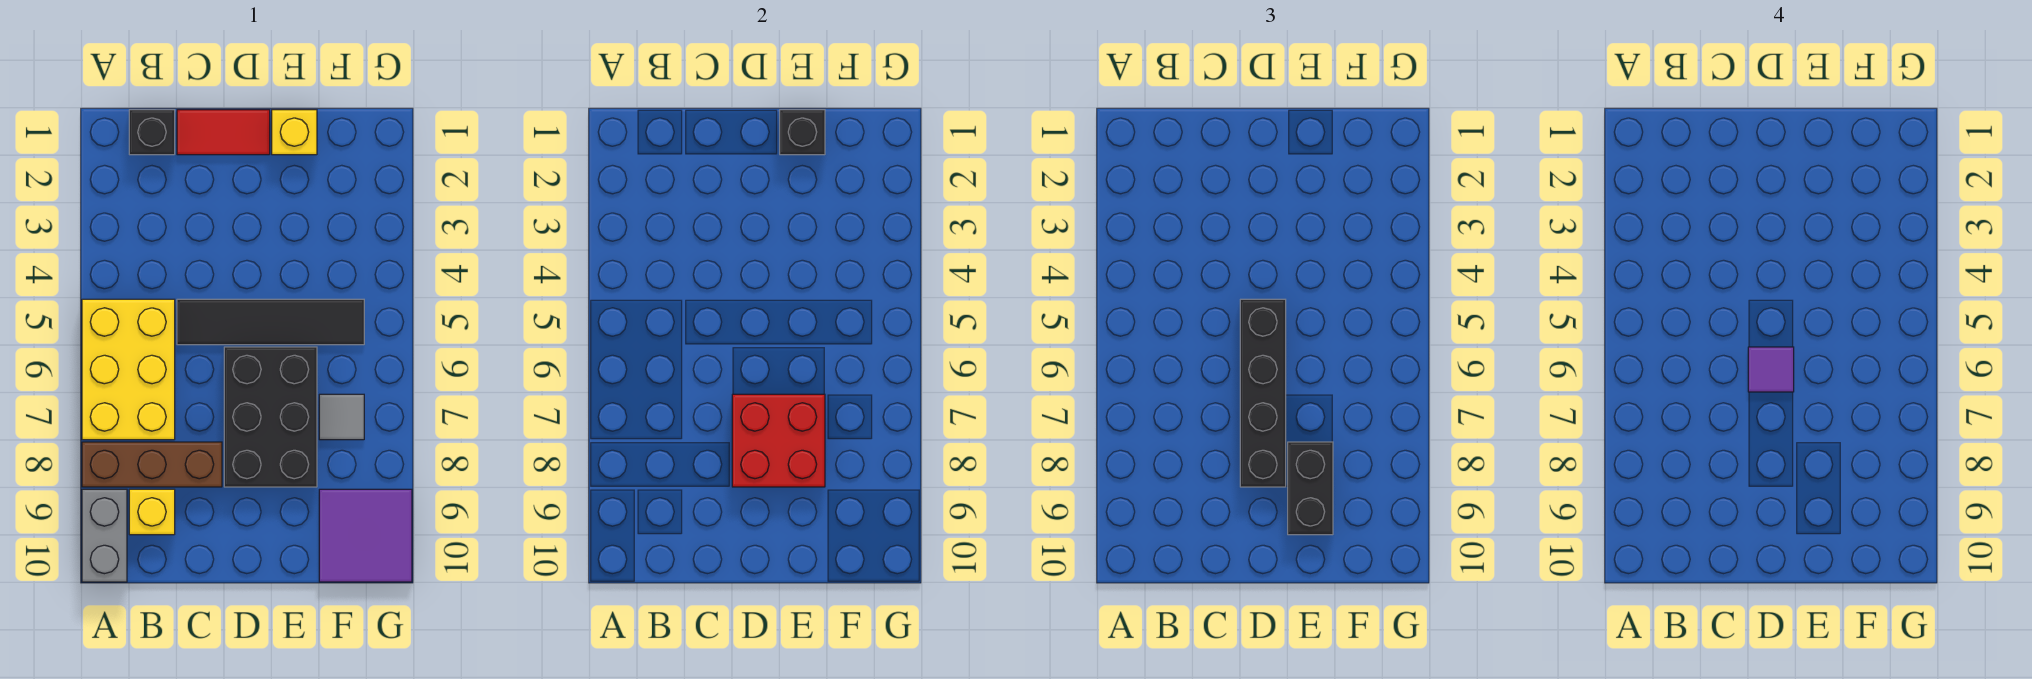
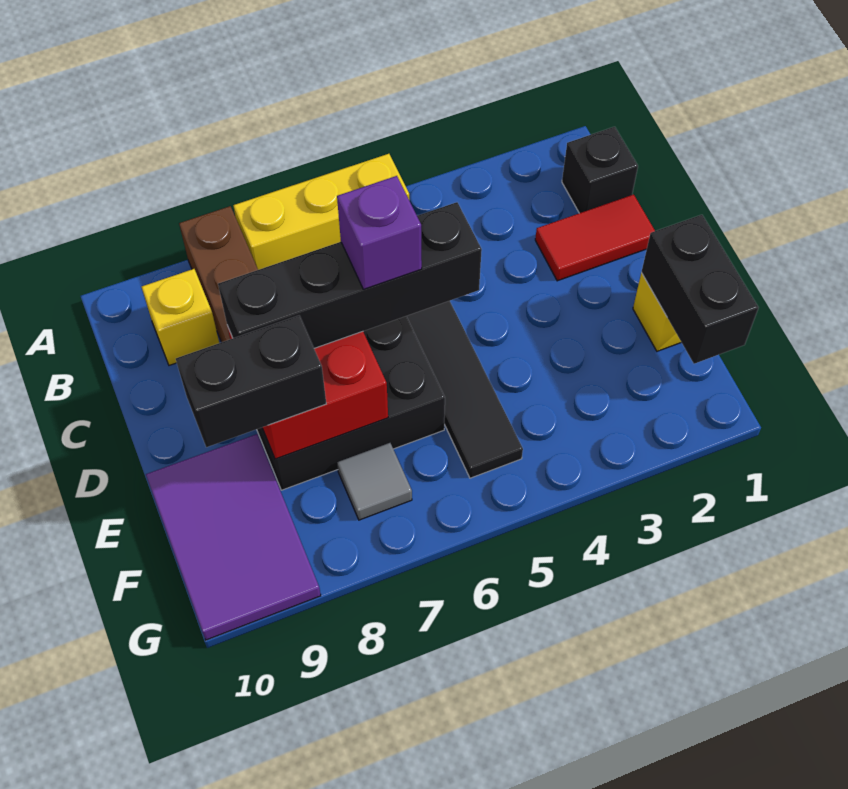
yellow 2x3 brick [82,299,175,440] -> yellow 1x3 brick [233,154,409,270]
grey 1x2 brick [82,489,127,582] -> none
red 1x2 tile [177,110,270,155] -> red 1x2 tile turned to [535,195,655,281]
purple 1x1 tile [1748,347,1794,392] -> purple 1x1 brick [337,176,422,290]
black 1x1 brick [780,110,825,155] -> black 1x2 brick [641,215,758,364]
purple 2x2 tile [319,489,412,582] -> purple 2x3 tile [146,434,321,640]

